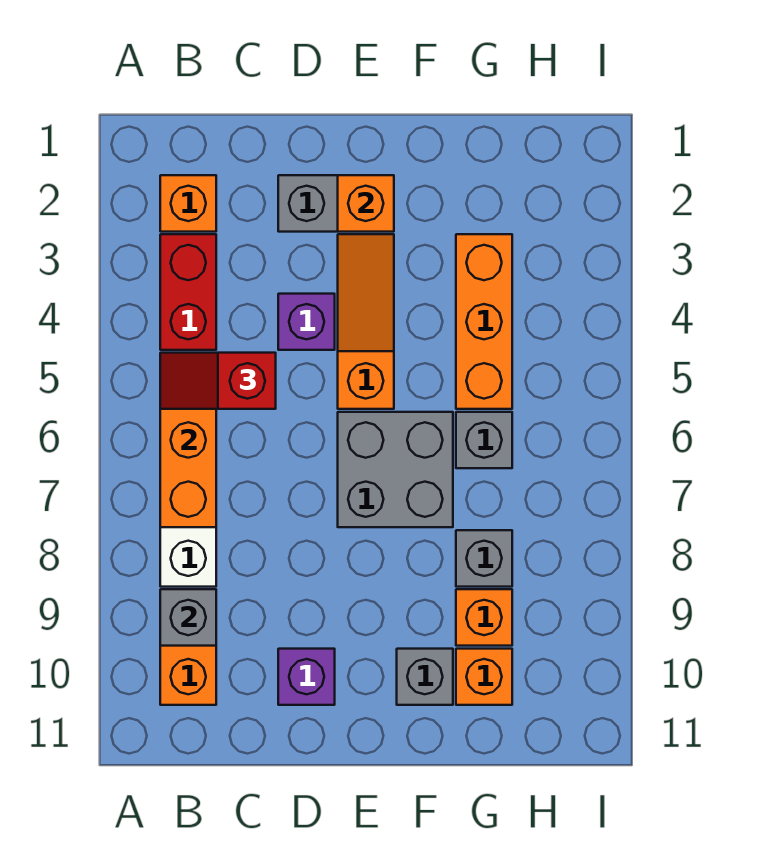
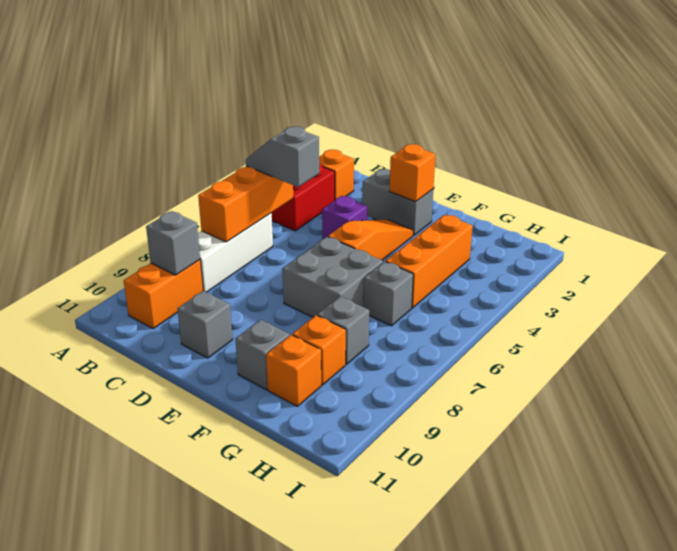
red 1x2 slope [160,353,276,409] -> grey 1x2 slope [246,127,319,187]
purple 1x1 brick [278,649,335,705] -> grey 1x1 brick [178,291,233,358]

